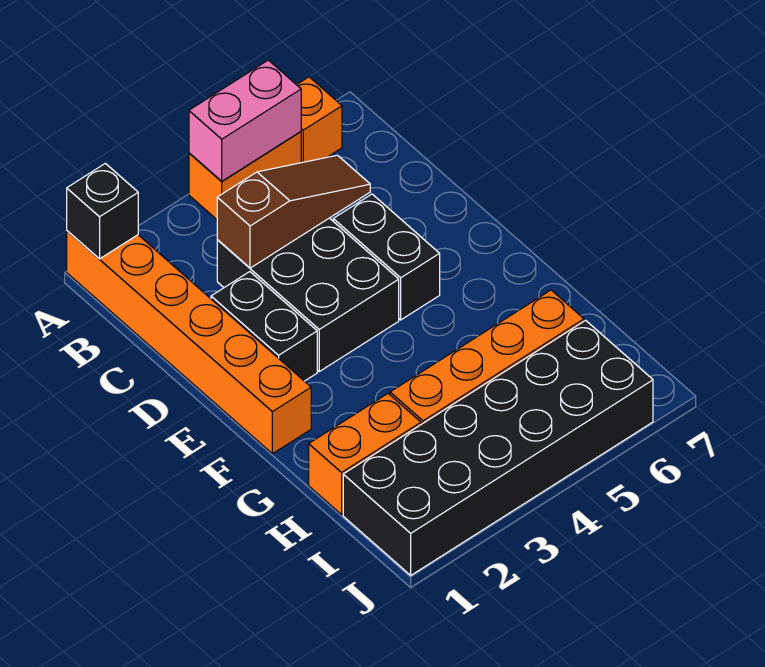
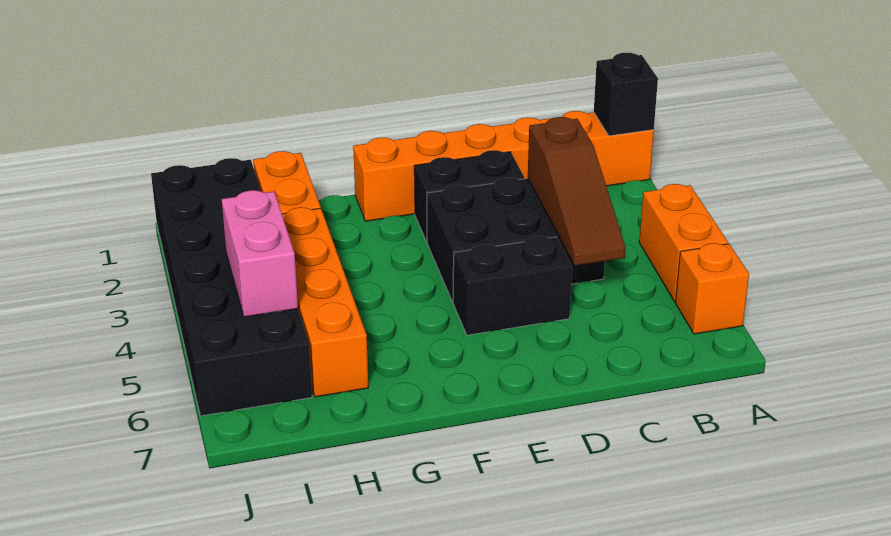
pink 1x2 brick [189,60,301,181] -> pink 1x2 brick moved to [222,190,298,317]

